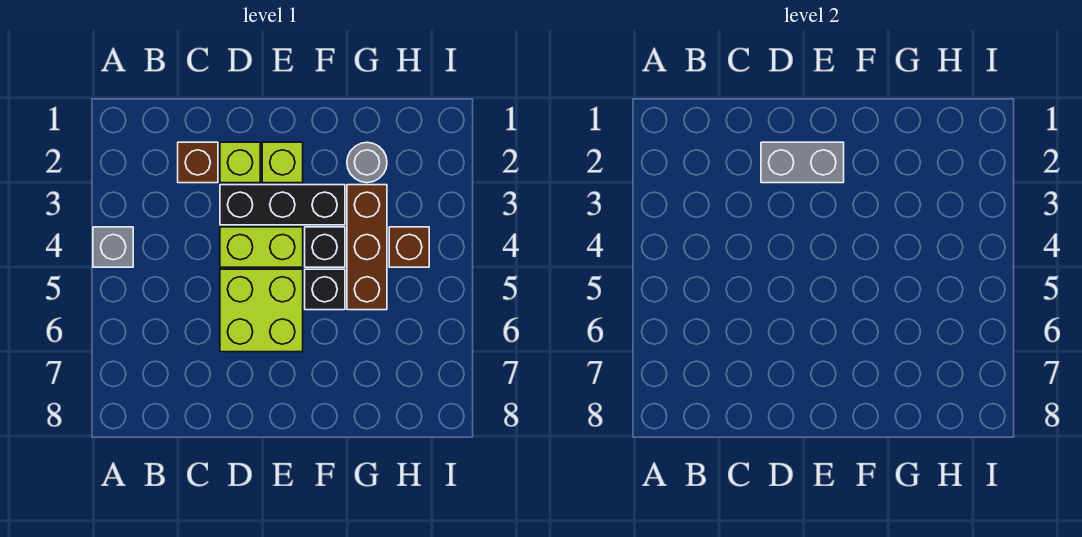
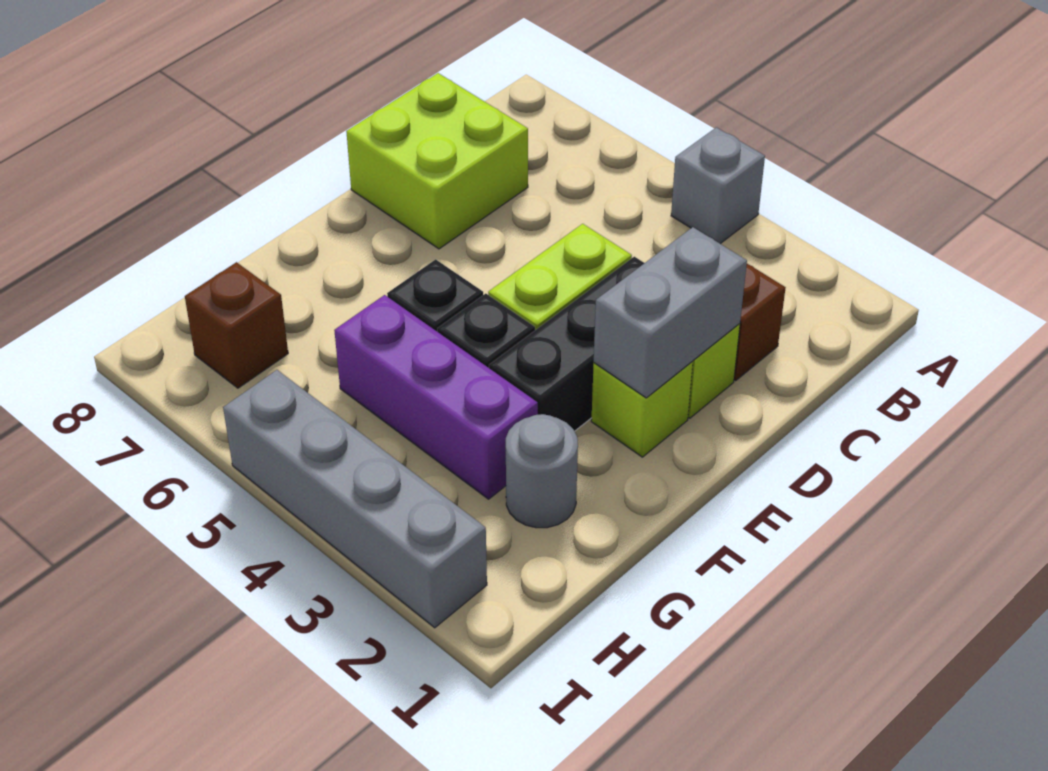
lime 2x2 brick [220,269,303,352] -> lime 2x2 brick moved to [346,73,528,249]
brown 1x3 brick [347,185,387,310] -> purple 1x3 brick [334,295,538,499]
brown 1x1 brick [389,227,429,267] -> brown 1x1 brick moved to [185,262,288,388]
none -> grey 1x4 brick [223,370,487,628]

